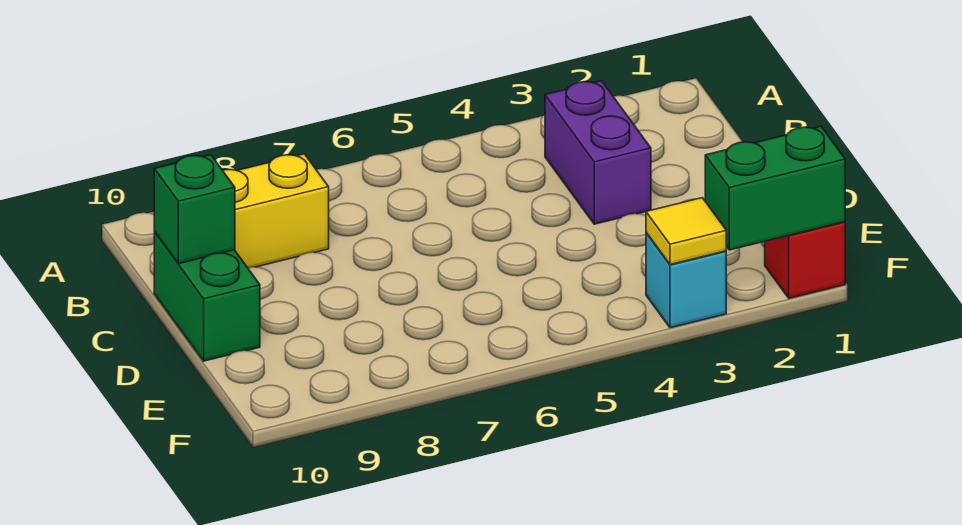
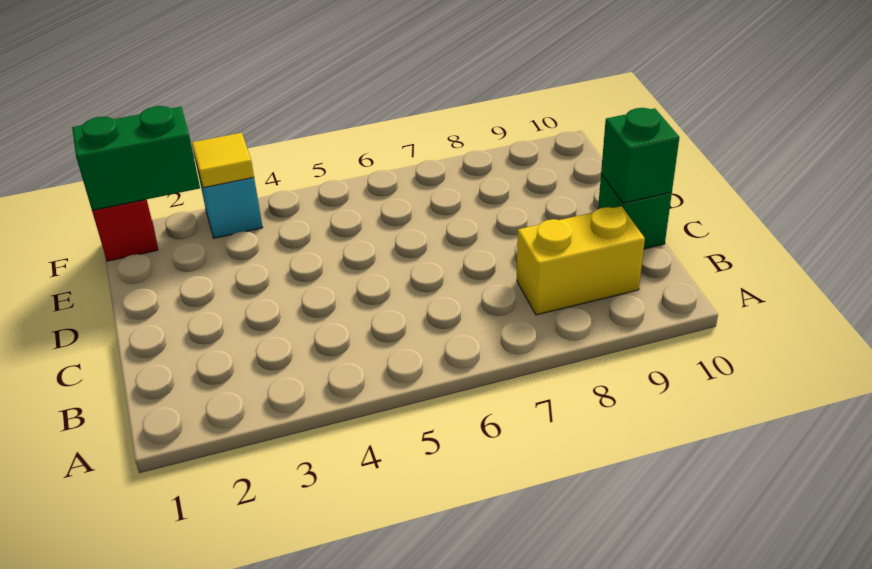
purple 1x2 brick [545,81,651,224] -> none
green 1x2 brick [154,232,260,361] -> green 1x1 brick [598,174,672,249]

